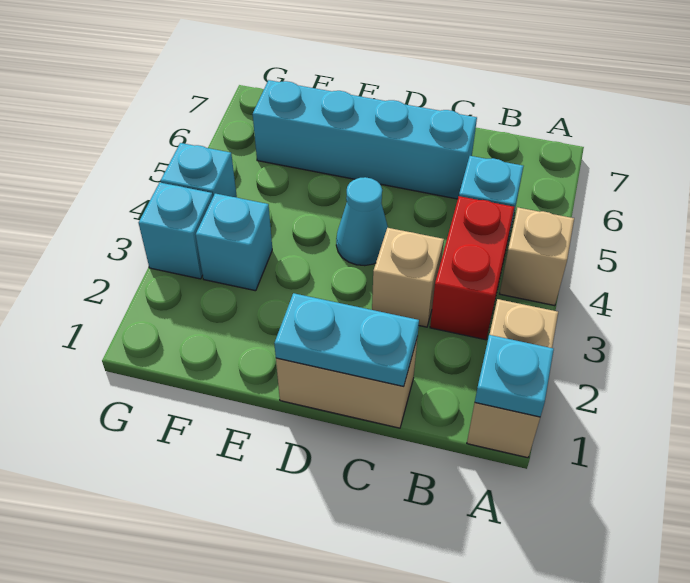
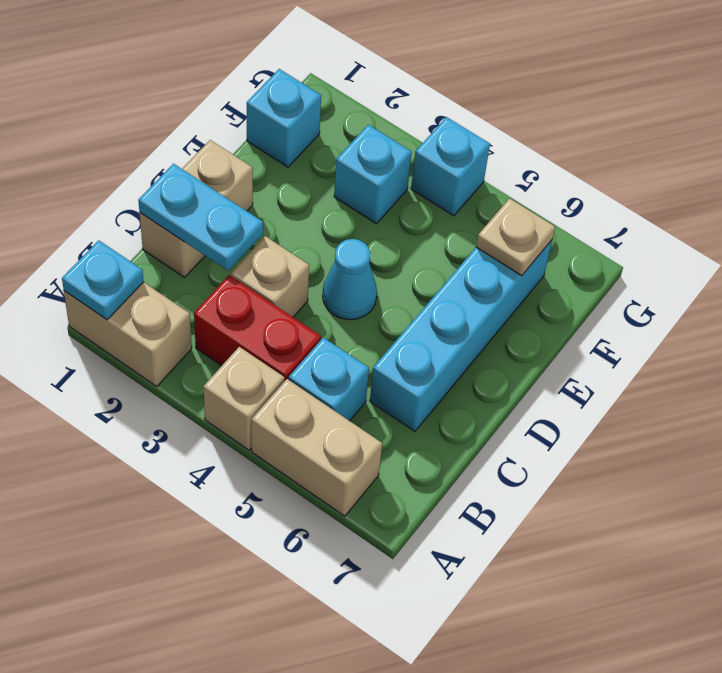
none -> tan 1x2 brick [252,379,382,516]
cyan 1x2 plate [274,293,419,386] -> cyan 1x2 plate turned to [138,164,263,271]
none -> tan 1x1 plate [476,198,555,276]
cyan 1x1 brick [139,183,213,279] -> cyan 1x1 brick moved to [247,69,321,167]

